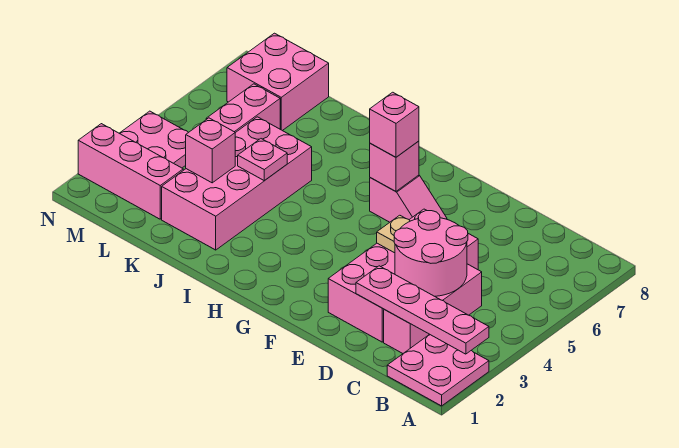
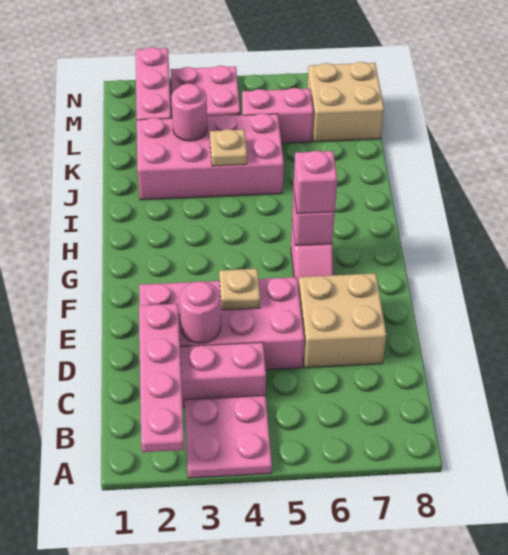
pink 2x2 plate [387,334,489,406] -> pink 2x2 plate moved to [185,396,272,478]
pink 2x2 round brick [394,211,468,296] -> pink 1x1 round brick [180,281,221,343]
none -> tan 2x2 brick [298,273,386,368]
pink 1x1 plate [238,139,287,181] -> tan 1x1 plate [210,129,247,166]
pink 1x1 brick [186,118,235,183] -> pink 1x1 round brick [171,84,207,141]
pink 2x2 brick [227,33,329,131] -> tan 2x2 brick [307,62,384,142]

